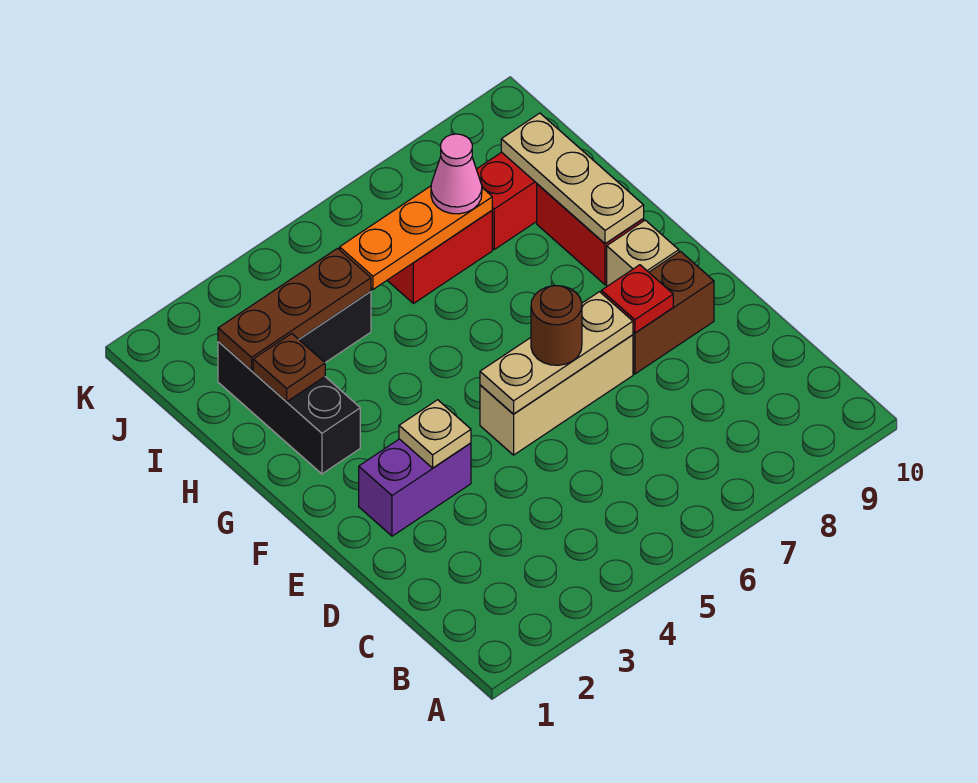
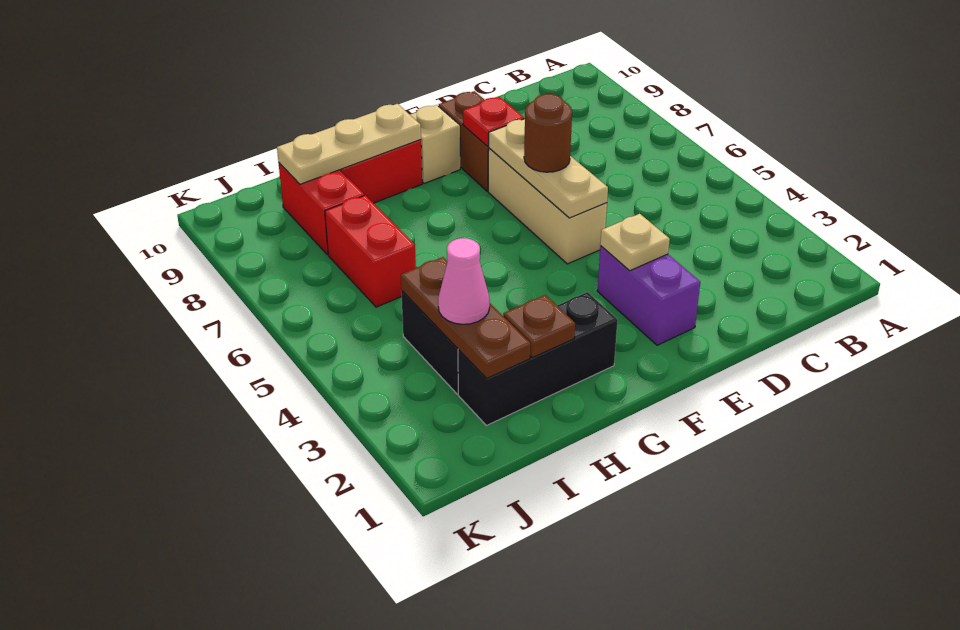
orange 1x3 plate [340,186,492,289] -> none
pink 1x1 cone [431,134,482,214] -> pink 1x1 cone moved to [438,238,490,324]

